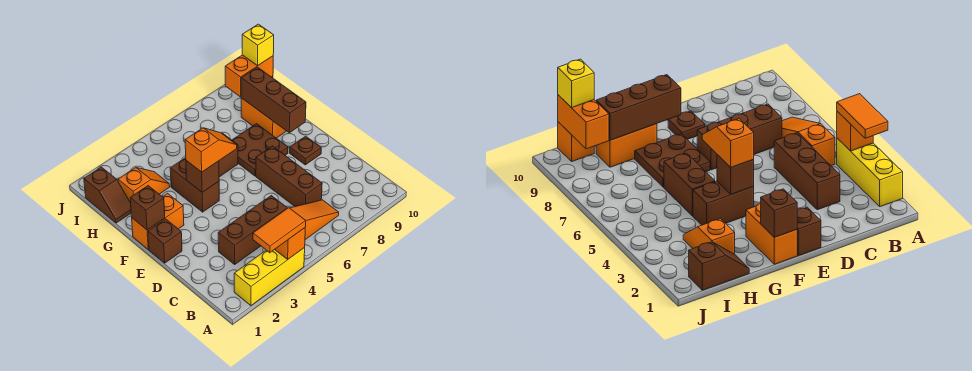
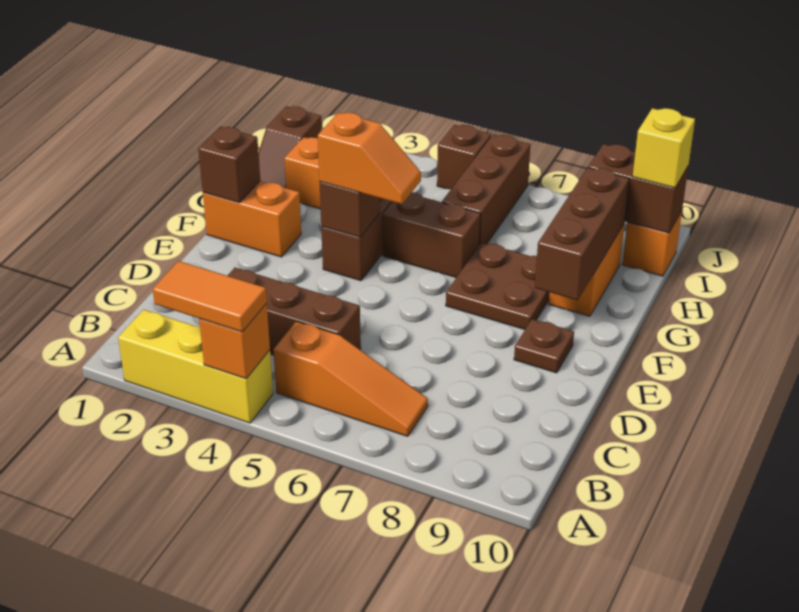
brown 1x3 brick [256,146,322,206] -> brown 1x3 brick moved to [442,135,530,245]
brown 1x1 brick [148,219,182,263] -> brown 1x1 brick moved to [437,125,491,189]
orange 1x2 brick [225,55,273,97] -> brown 1x2 brick [588,144,688,233]

